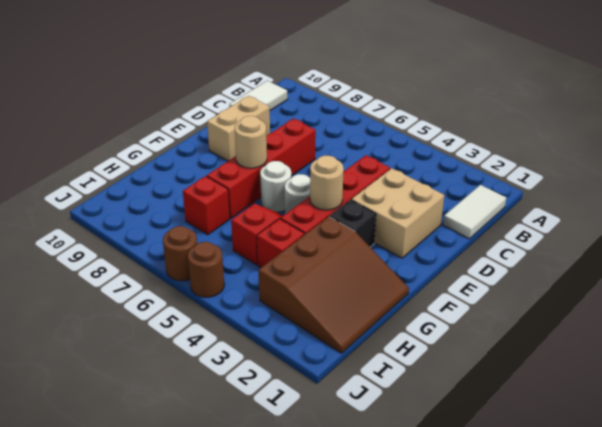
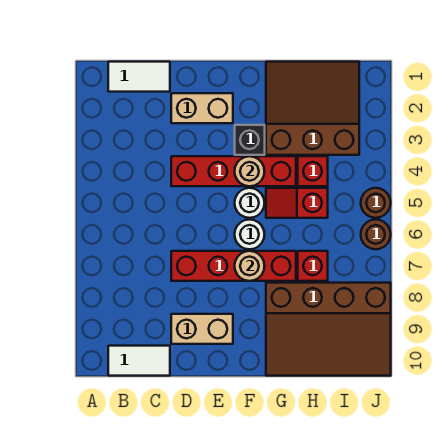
tan 2x2 brick [351,168,444,258] -> tan 1x2 brick [171,93,233,123]
none -> brown 3x4 slope [266,283,391,376]

